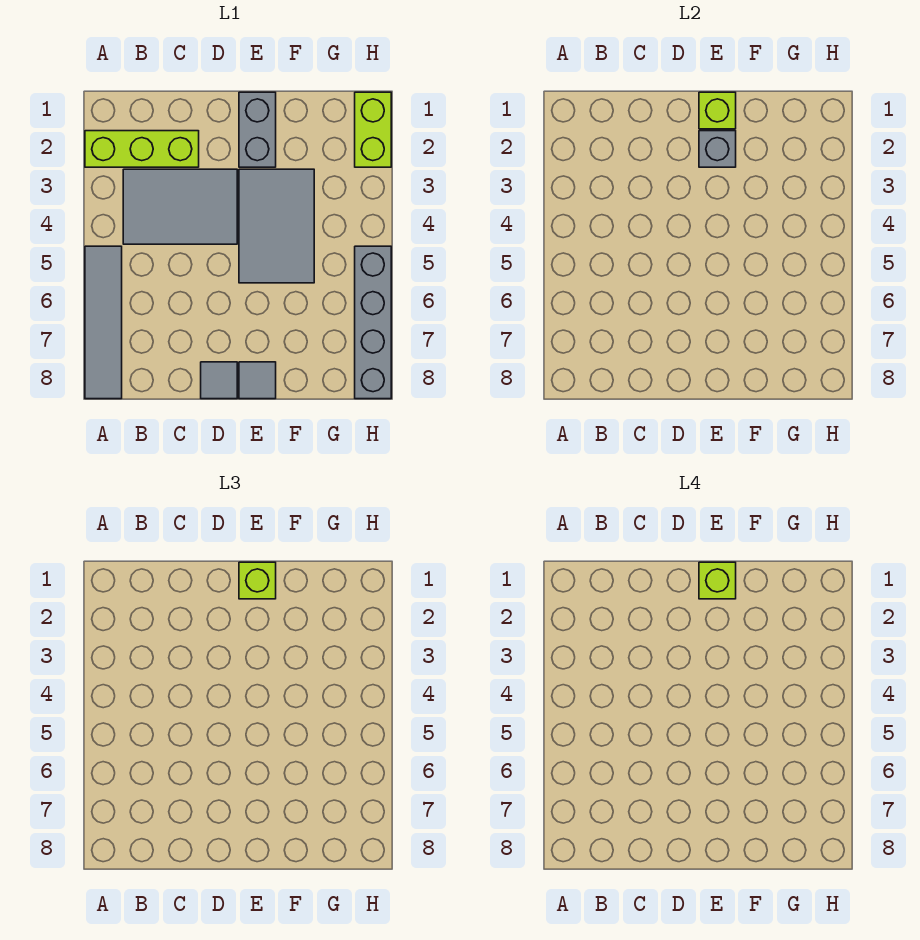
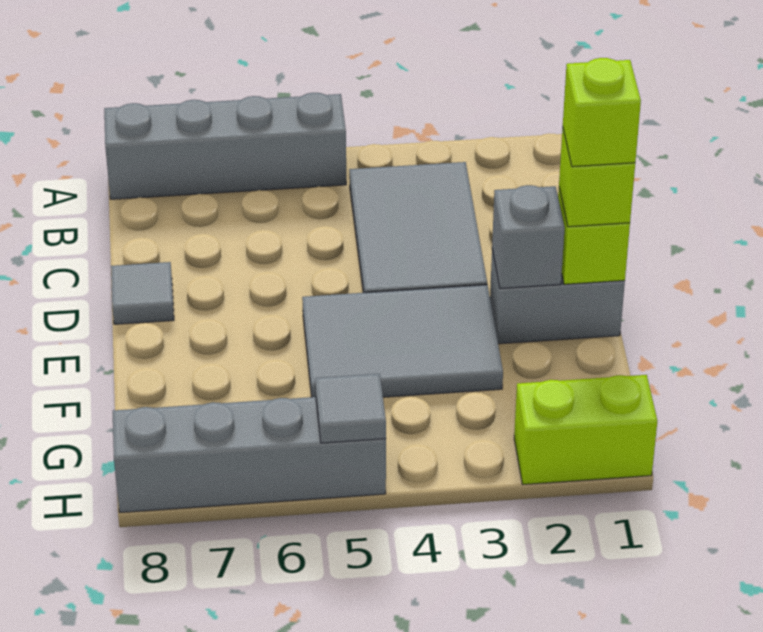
lime 1x3 brick [85,131,199,167] -> none
grey 1x4 tile [85,246,122,399] -> grey 1x4 brick [104,93,346,199]
grey 1x1 tile [239,362,276,399] -> grey 1x1 tile moved to [315,374,386,443]

